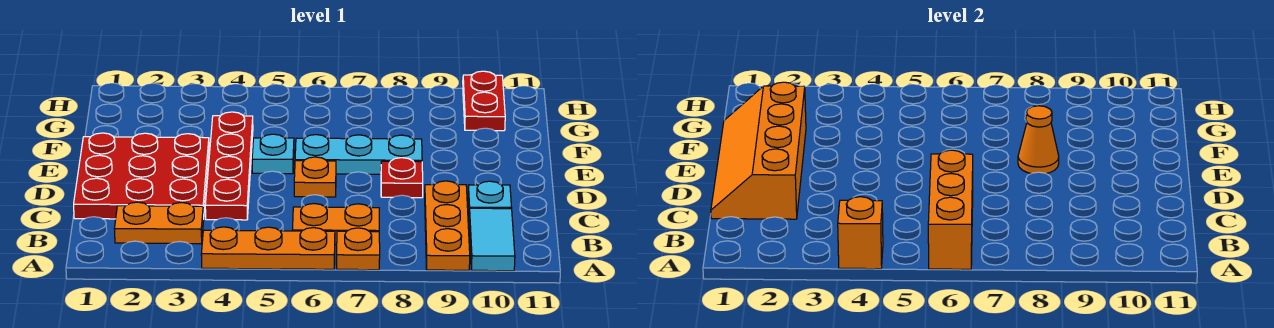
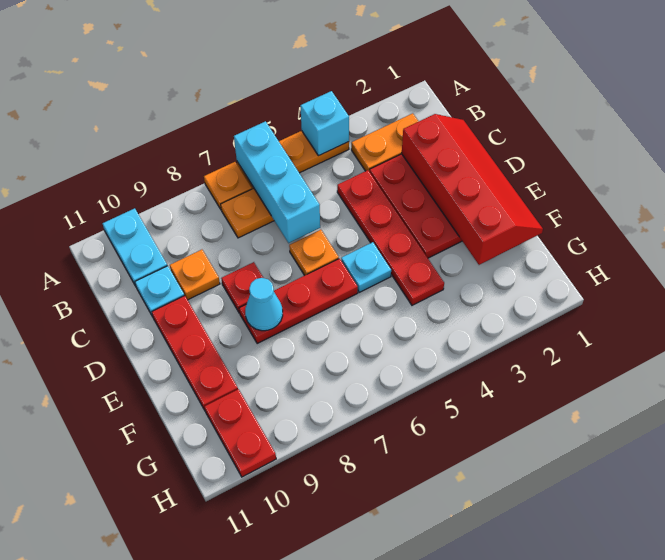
orange 1x1 brick [838,197,883,269] -> cyan 1x1 brick [300,91,349,156]
orange 1x3 brick [928,150,973,269] -> cyan 1x3 brick [234,121,320,243]
orange 1x3 plate [425,181,470,270] -> orange 1x1 plate [170,250,220,300]
cyan 1x2 tile [469,208,515,271] -> cyan 1x2 plate [102,208,167,286]
orange 2x4 slope [711,82,806,219] -> red 2x4 slope [402,114,543,265]
none -> red 1x3 plate [152,296,238,410]
cyan 1x3 plate [295,135,422,174] -> red 1x3 plate [239,259,358,344]
orange 1x1 cone [1018,106,1059,174] -> cyan 1x1 cone [245,278,283,331]

